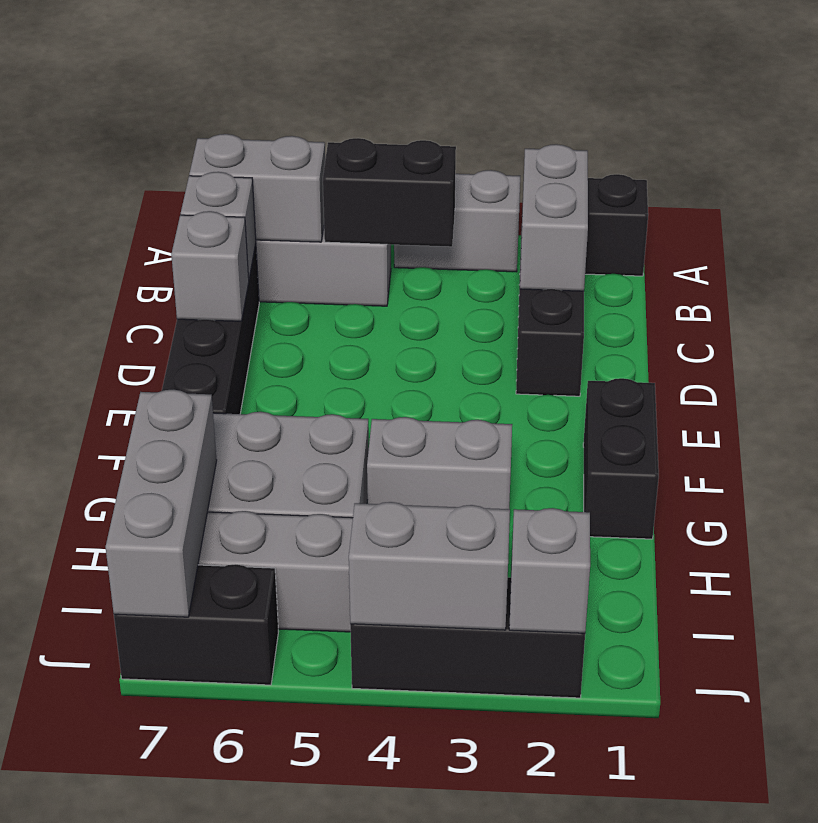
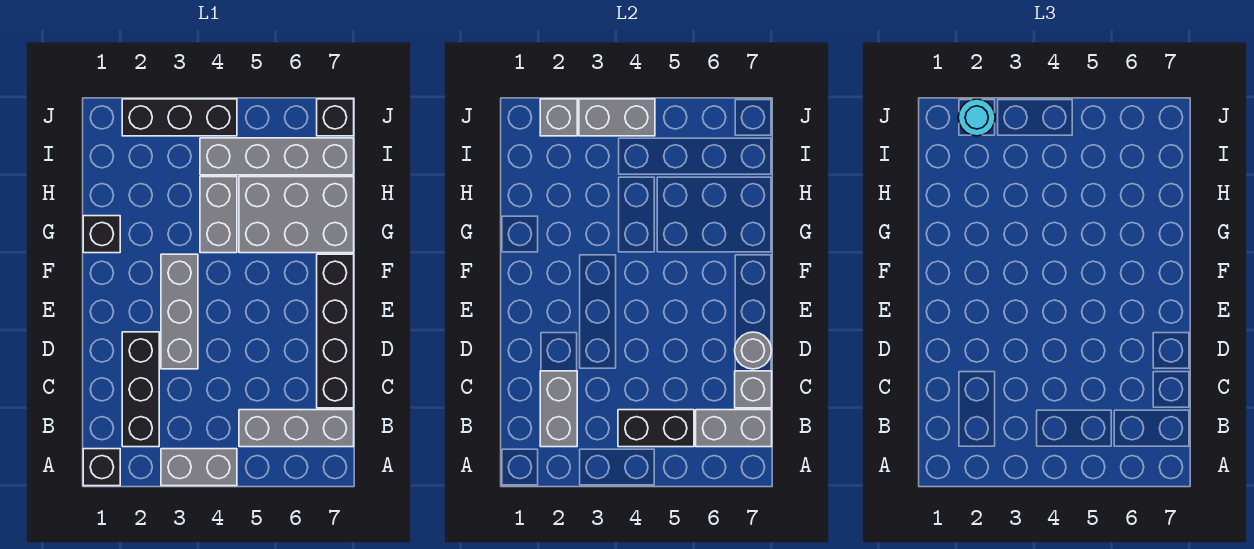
grey 1x1 brick [171,211,249,321] -> grey 1x1 round brick [735,332,771,369]
black 1x2 brick [583,378,659,539] -> black 1x1 brick [83,216,120,253]
grey 1x2 brick [367,417,512,509] -> grey 1x2 brick turned to [200,177,237,253]
grey 1x3 brick [106,390,217,617] -> grey 1x3 brick moved to [161,254,198,369]
none -> cyan 1x1 round brick [958,99,995,136]
black 1x2 brick [114,564,279,685] -> black 1x1 brick [317,99,354,136]

